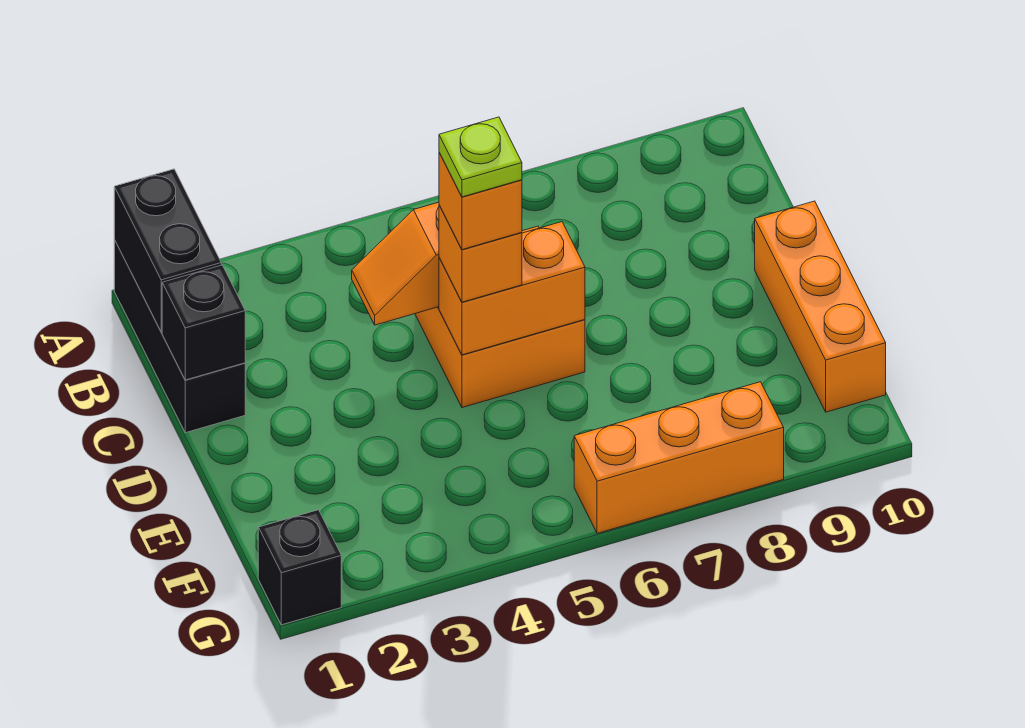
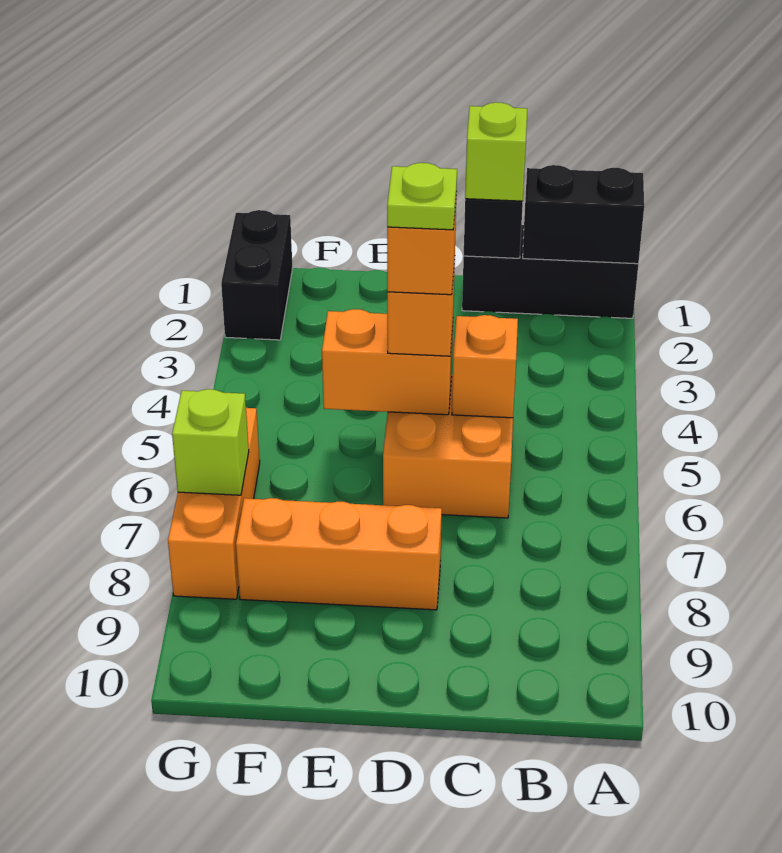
none -> lime 1x1 brick [465,102,527,201]
orange 1x2 brick [439,222,585,355] -> orange 1x2 brick turned to [322,309,453,415]
orange 1x3 brick [755,201,886,412] -> orange 1x3 brick moved to [236,498,442,610]
black 1x1 brick [258,510,341,625] -> black 1x2 brick [221,210,293,340]
none -> lime 1x1 brick [172,389,249,495]

